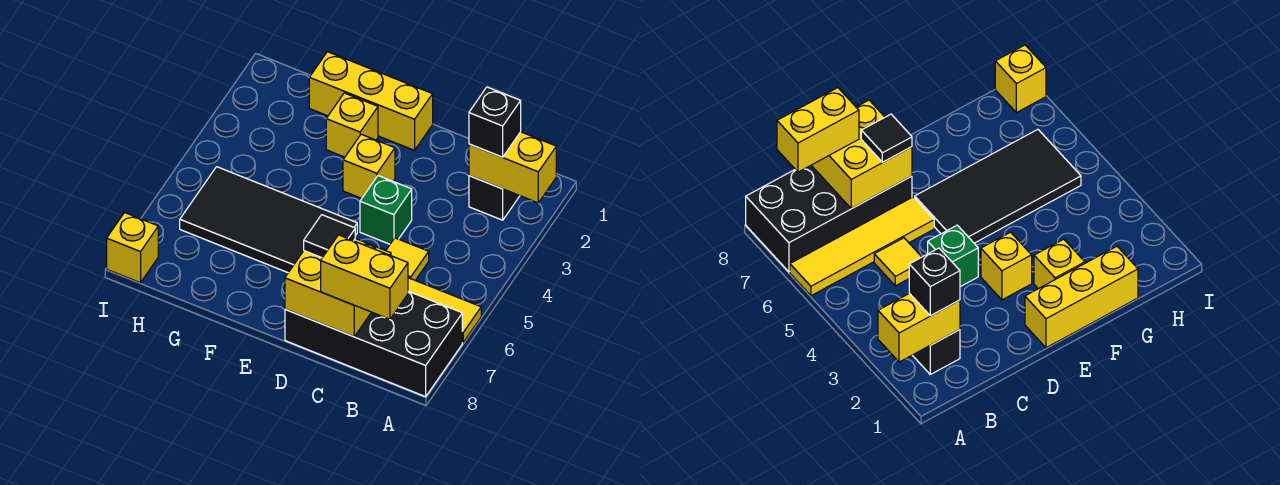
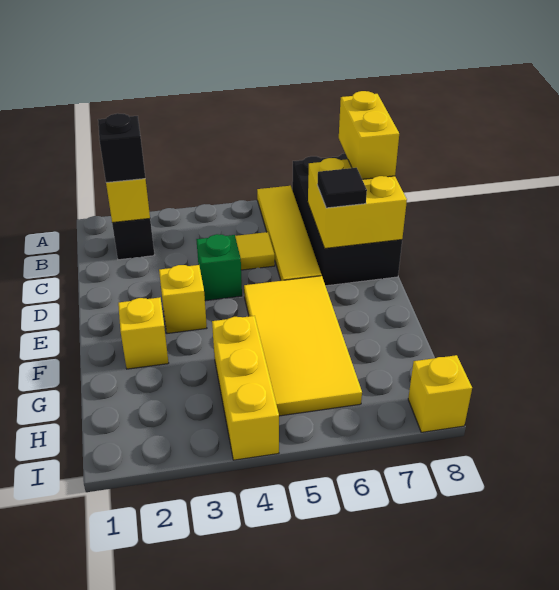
yellow 1x3 brick [309,52,433,150] -> yellow 1x3 brick moved to [212,316,279,460]
black 2x4 tile [180,167,357,273] -> yellow 2x4 tile [244,276,362,416]

